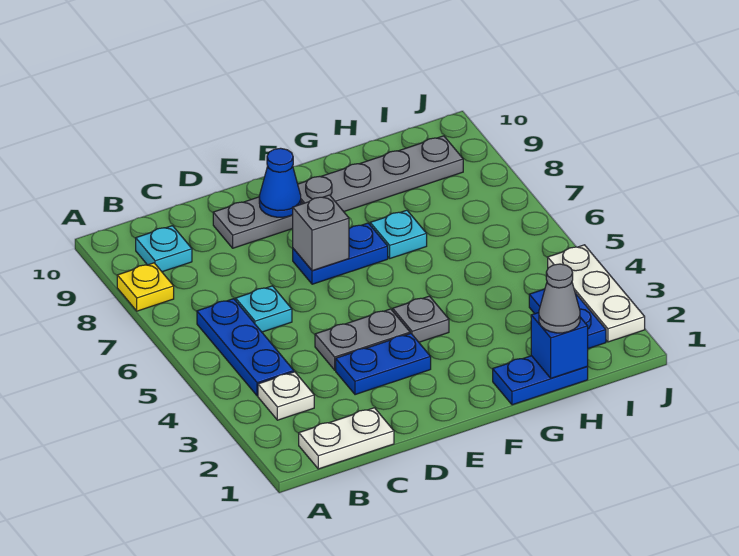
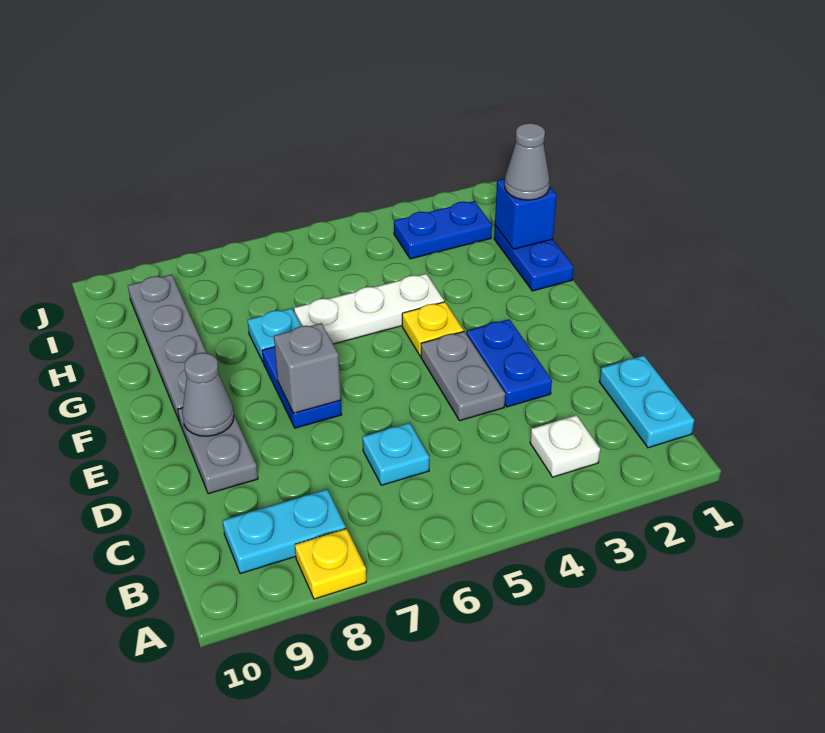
white 1x2 plate [299,408,394,469] -> cyan 1x2 plate [599,356,694,448]
blue 1x3 plate [197,299,294,396] -> none
cyan 1x1 plate [136,226,192,272] -> cyan 1x2 plate [222,489,346,574]
blue 1x1 cone [259,148,301,217] -> grey 1x1 cone [182,353,234,436]
grey 1x1 plate [393,296,449,342] -> yellow 1x1 plate [402,302,464,356]
white 1x3 plate [548,245,645,342] -> white 1x3 plate moved to [294,274,444,344]

